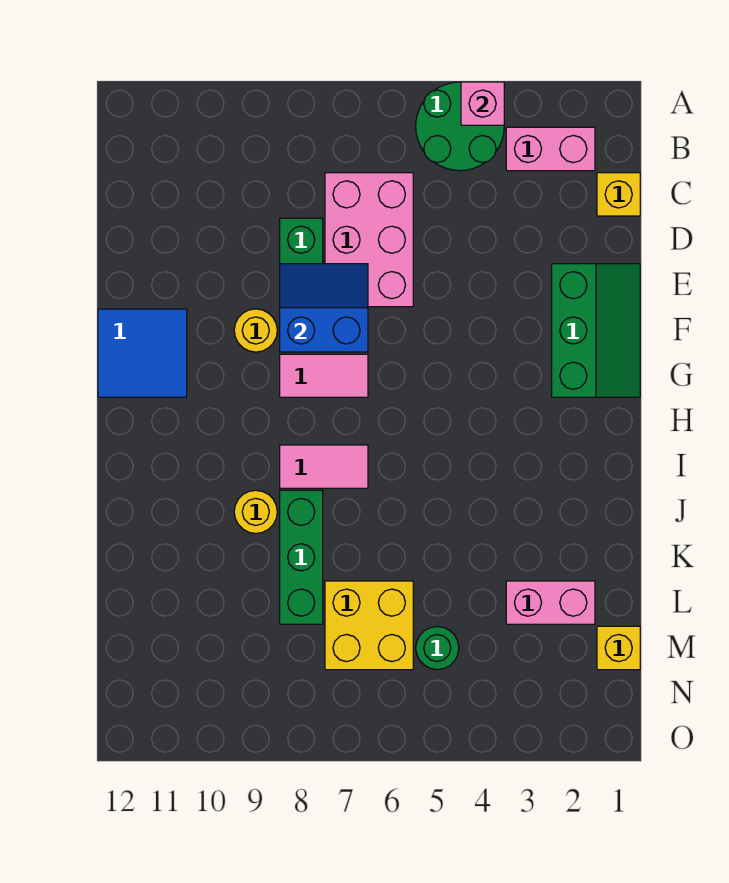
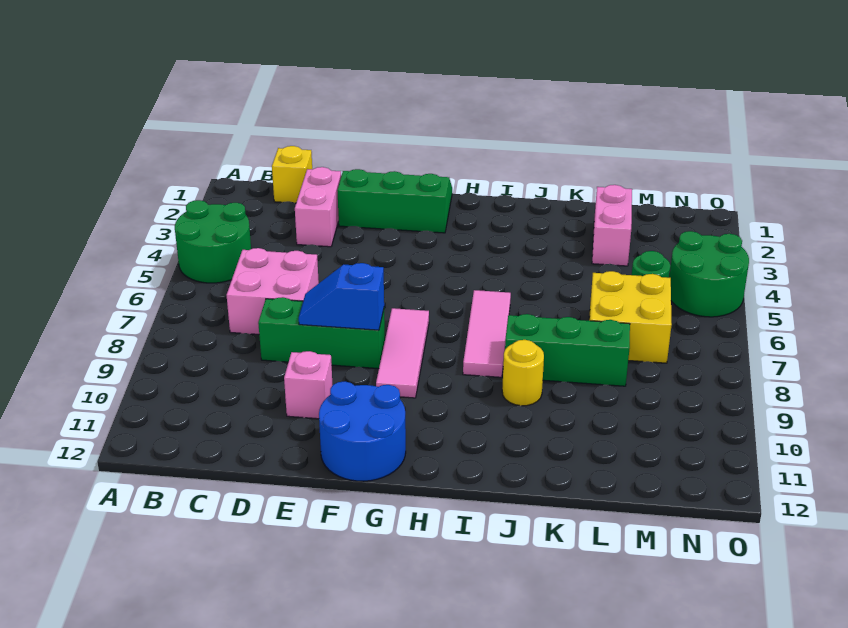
pink 1x1 brick [461,82,504,125] -> pink 1x1 brick moved to [284,351,333,419]
pink 1x2 brick [506,127,595,171] -> pink 1x2 brick moved to [295,167,341,247]
pink 2x3 brick [325,173,413,307] -> pink 2x2 brick [227,248,319,334]
blue 2x2 slope [280,264,368,352] -> blue 1x2 slope [299,263,384,330]
yellow 1x1 round brick [234,309,277,352] -> none
blue 2x2 tile [98,309,187,397] -> blue 2x2 round brick [319,381,406,481]
pink 1x2 tile [280,354,368,397] -> pink 1x3 tile [376,308,429,398]
pink 1x2 tile [280,445,368,488] -> pink 1x3 tile [463,290,511,377]
yellow 1x1 brick [597,626,640,670] -> none
none -> green 2x2 round brick [669,231,749,317]

